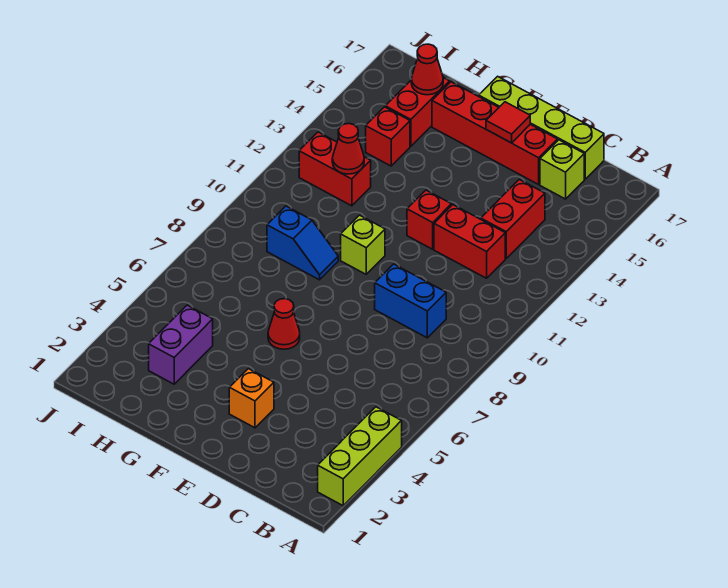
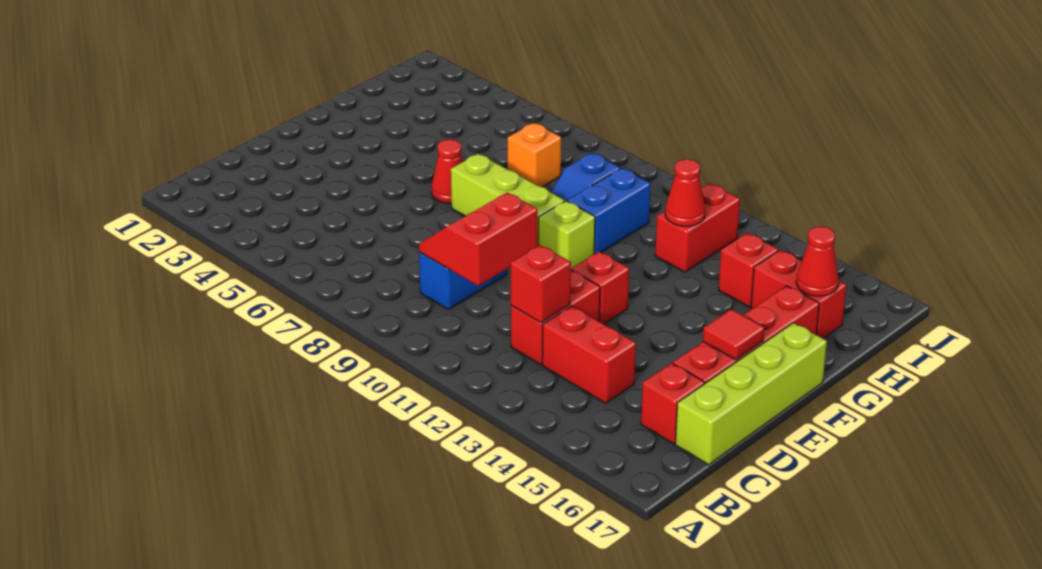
lime 1x3 brick [318,407,402,506] -> lime 1x3 brick moved to [451,154,565,246]
none -> red 2x2 slope [419,193,537,286]
none -> red 1x1 brick [511,245,571,323]
lime 1x1 brick [540,140,584,199] -> red 1x1 brick [641,363,705,444]
orange 1x1 brick [229,369,274,428] -> orange 1x1 brick moved to [508,123,561,187]
none -> blue 1x2 brick [567,168,651,254]
purple 1x2 brick [149,305,213,384] -> none

